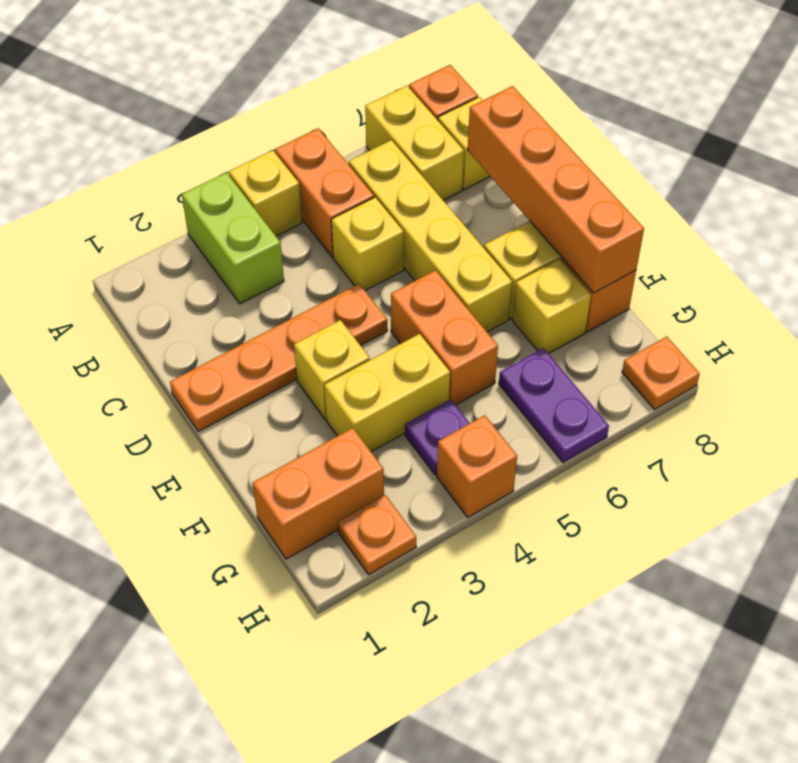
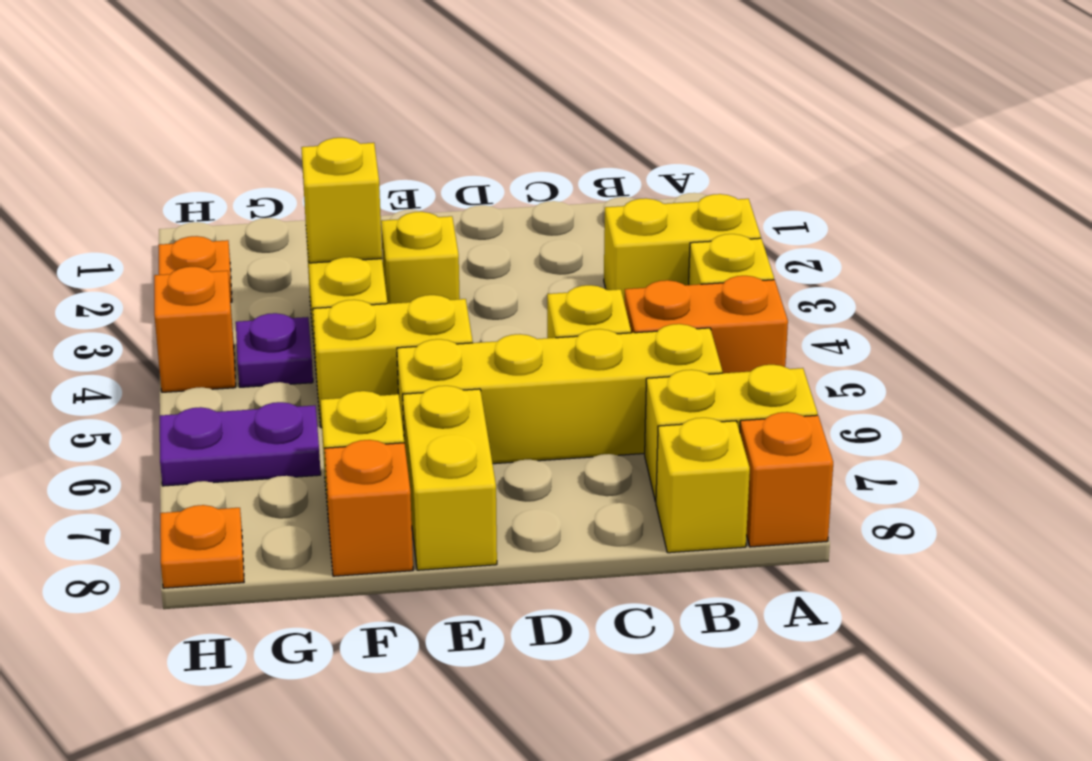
lime 1x2 brick [182,173,284,304] -> yellow 1x2 brick [604,194,761,302]
orange 1x4 brick [468,86,644,293] -> none
orange 1x4 plate [170,284,387,431] -> none
orange 1x2 brick [391,270,498,405] -> yellow 1x2 brick [313,295,473,428]
none -> yellow 1x1 brick [301,138,382,263]
orange 1x2 brick [253,428,384,559] -> none

